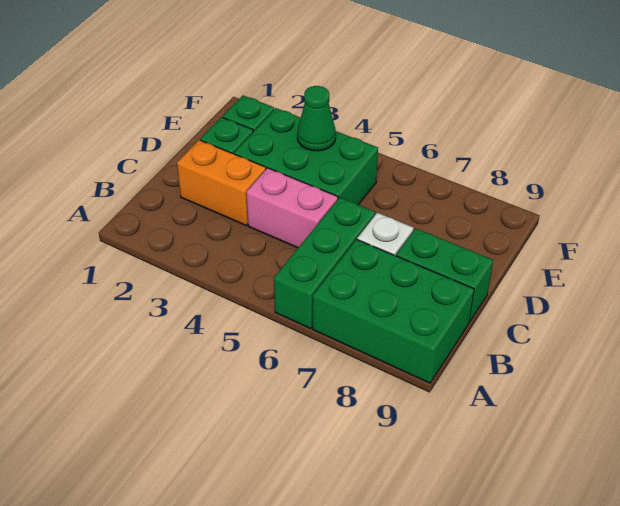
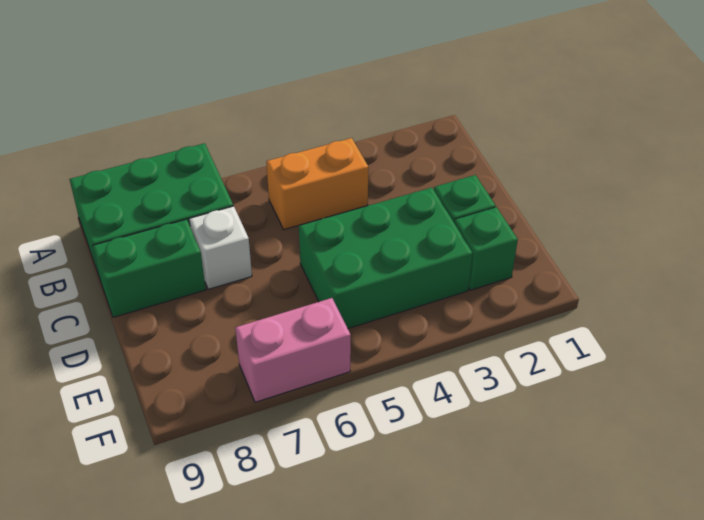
green 1x3 brick [274,198,375,329] -> none
orange 1x2 brick [177,140,266,226] -> orange 1x2 brick moved to [266,138,369,229]
pink 1x2 brick [246,168,338,248] -> pink 1x2 brick moved to [235,298,351,402]
green 1x1 cone [297,86,336,151] -> none

